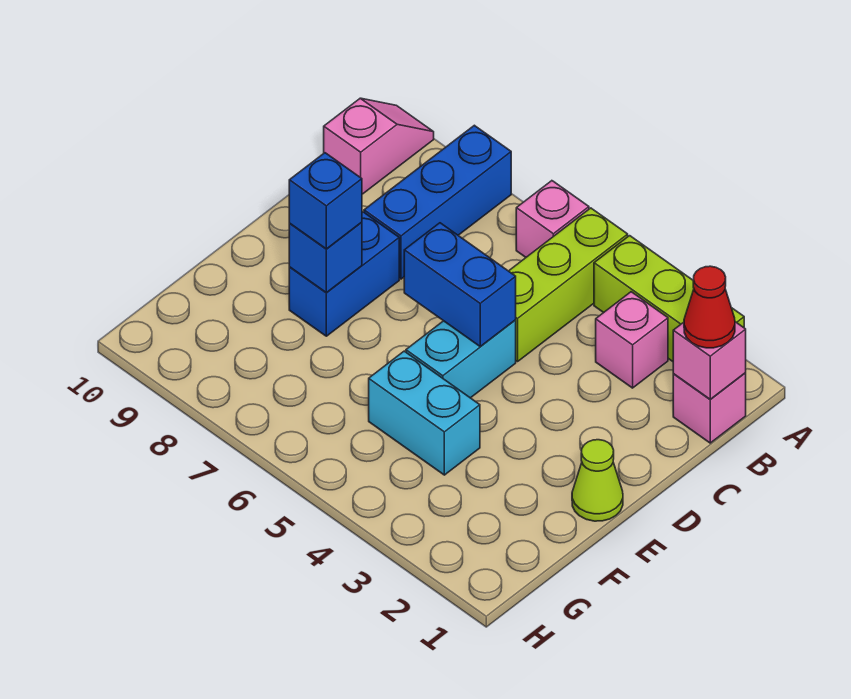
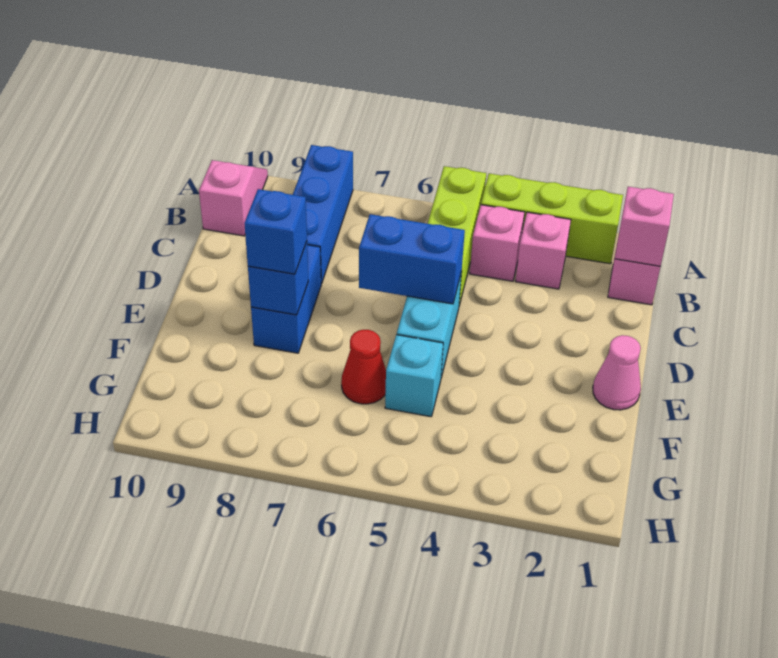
pink 1x1 brick [516,181,589,257] -> pink 1x1 brick moved to [470,205,524,281]
red 1x1 cone [684,266,735,348] -> red 1x1 cone moved to [341,330,386,404]
lime 1x1 cone [572,440,623,521] -> pink 1x1 cone [593,335,641,410]
cyan 1x2 brick [369,351,480,475] -> cyan 1x1 brick [385,335,443,417]

